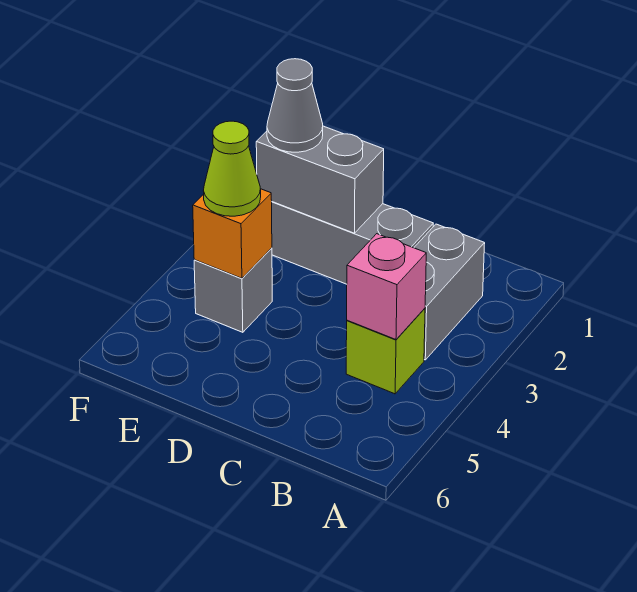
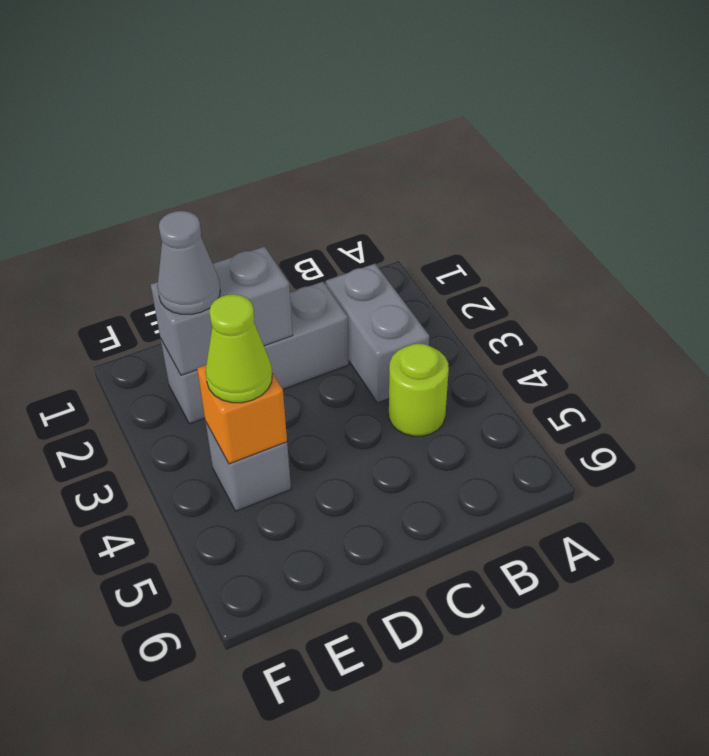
lime 1x1 brick [346,308,425,394] -> lime 1x1 round brick [389,344,449,436]
pink 1x1 brick [347,234,426,340] -> none

